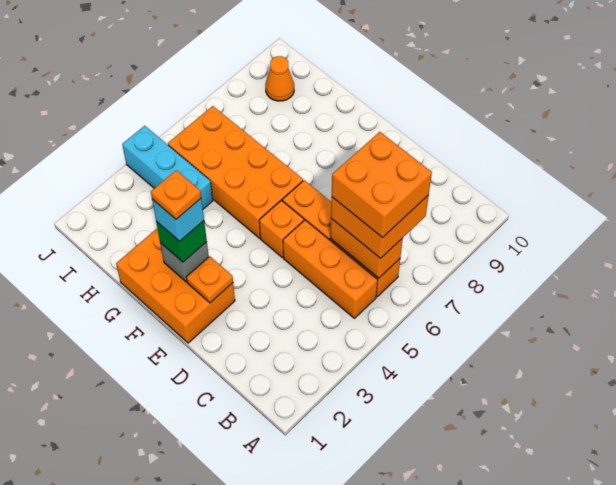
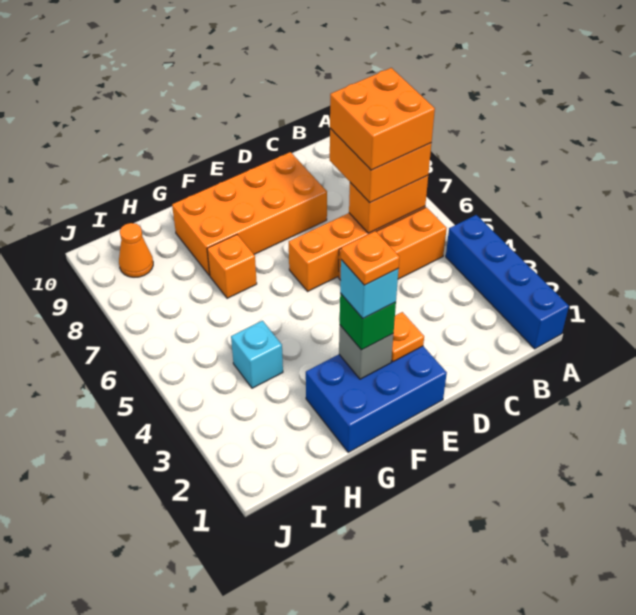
none -> blue 1x4 brick [446,215,569,349]
orange 2x3 brick [116,228,235,343] -> blue 2x3 brick [306,346,447,452]
orange 1x1 brick [259,200,304,258] -> orange 1x1 brick moved to [207,235,257,298]
orange 2x4 brick [168,106,303,238] -> orange 2x4 brick moved to [172,152,327,275]
cyan 1x3 brick [122,126,213,209] -> cyan 1x1 brick [231,321,283,388]

